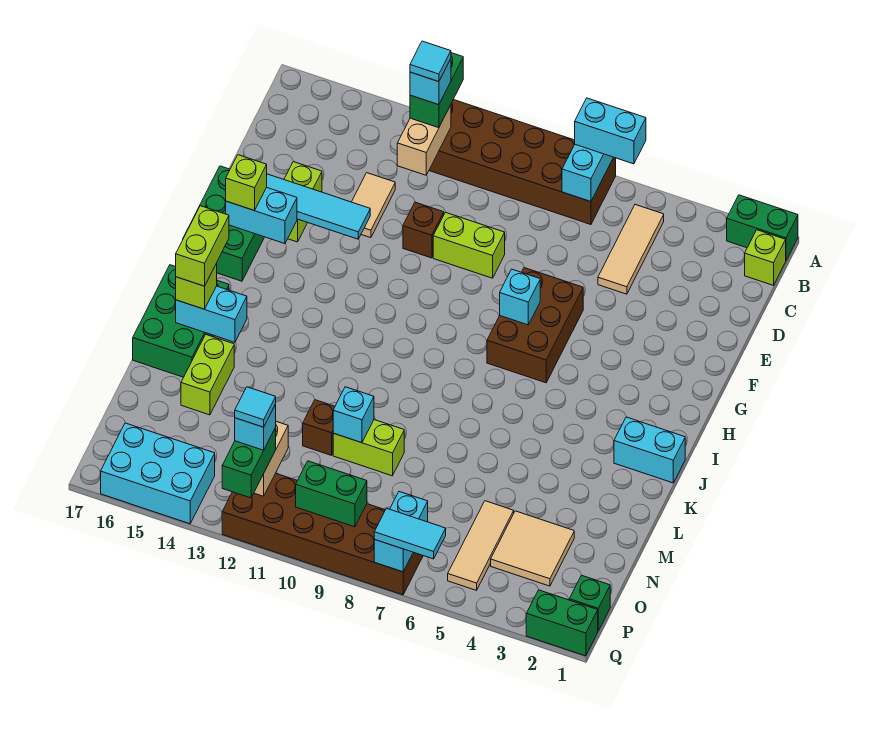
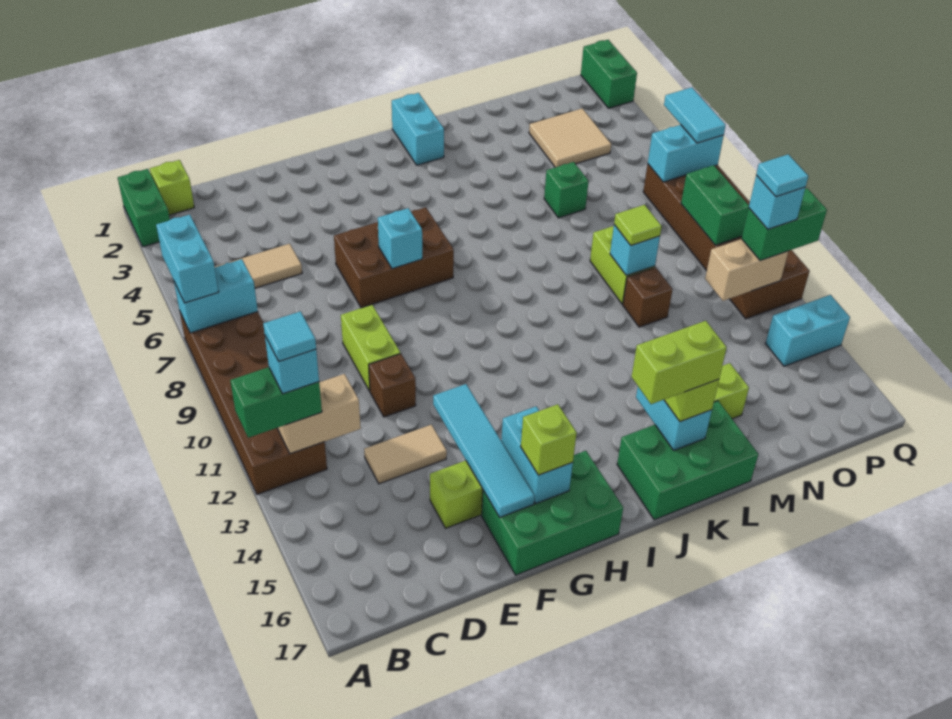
none -> lime 1x1 tile [614,205,662,245]
tan 1x3 tile [448,501,514,590] -> none
green 1x1 brick [569,575,610,631] -> green 1x1 brick moved to [544,162,589,218]
cyan 2x3 brick [101,423,215,524] -> cyan 1x2 brick [766,295,850,366]

